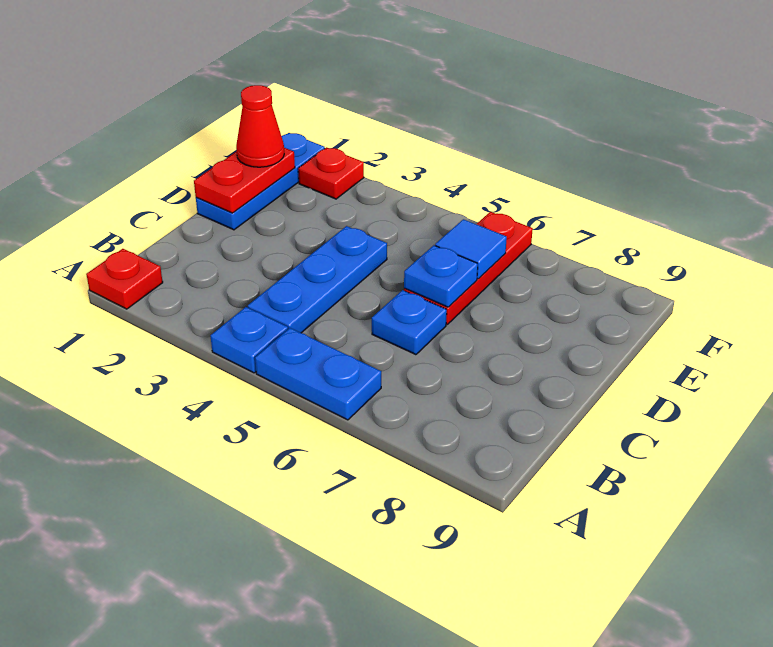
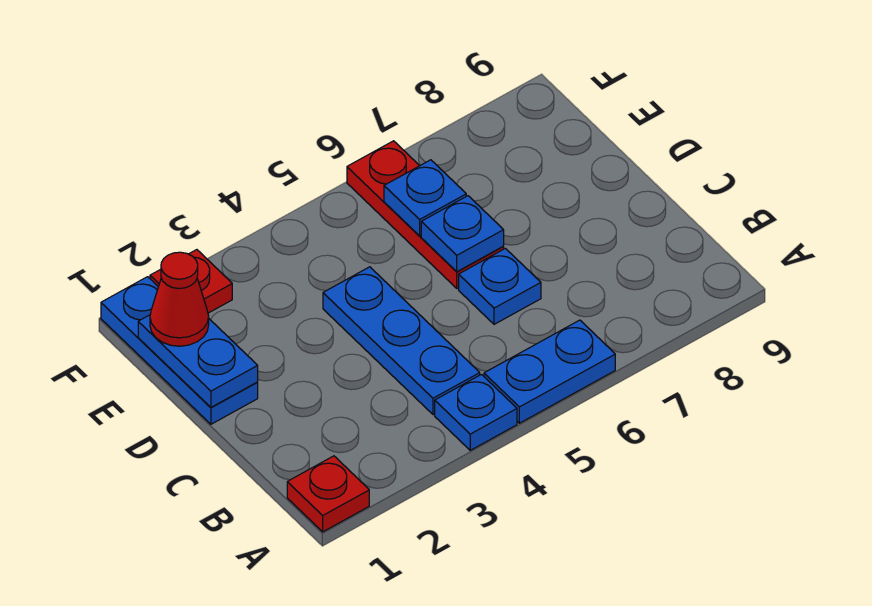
red 1x2 plate [194,148,295,213] -> blue 1x2 plate [138,315,258,407]
blue 1x1 tile [435,219,507,279] -> blue 1x1 plate [384,160,466,236]

